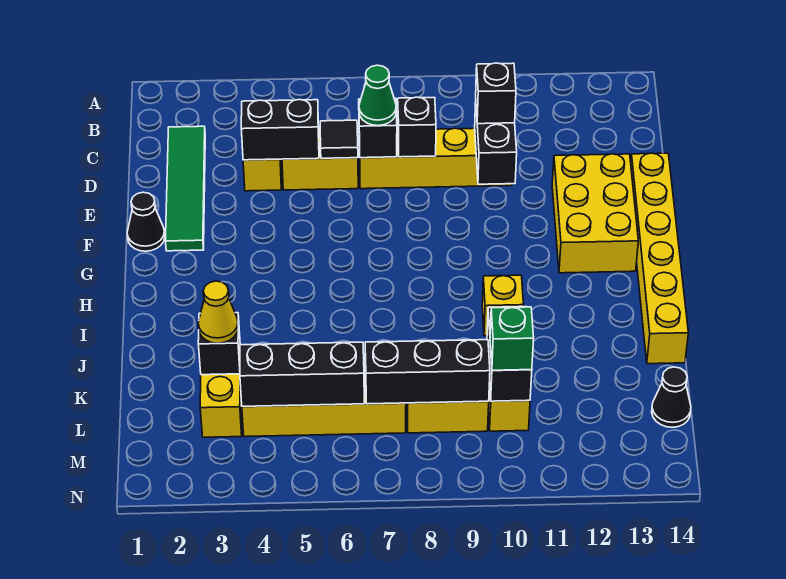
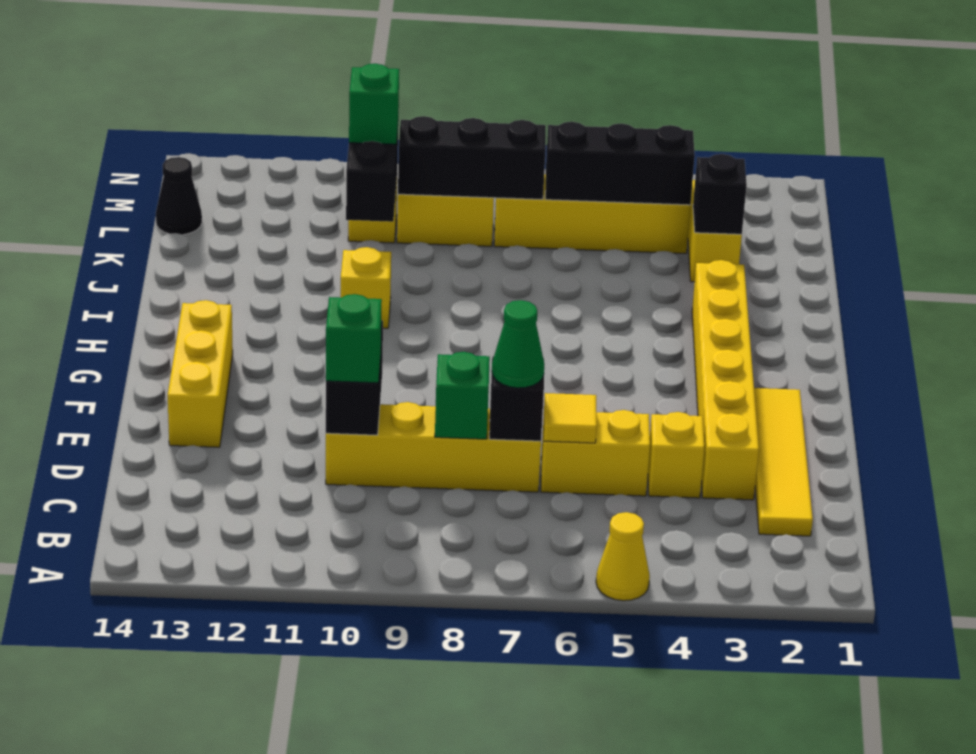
green 1x4 tile [166,126,205,251] -> yellow 1x4 tile [754,388,813,536]
black 1x2 brick [241,100,319,160] -> none
black 1x1 tile [320,120,358,158] -> yellow 1x1 tile [544,393,597,443]
black 1x1 brick [398,97,436,157] -> green 1x1 brick [435,352,490,439]
black 1x1 brick [476,63,516,124] -> green 1x1 brick [326,294,382,383]
yellow 2x3 brick [552,154,638,273] -> yellow 1x3 brick [168,300,233,447]
yellow 1x6 brick [631,153,688,364] -> yellow 1x6 brick moved to [692,260,759,500]
black 1x1 cone [127,192,165,251] -> none
yellow 1x1 cone [198,281,238,343] -> yellow 1x1 cone moved to [596,512,650,601]

